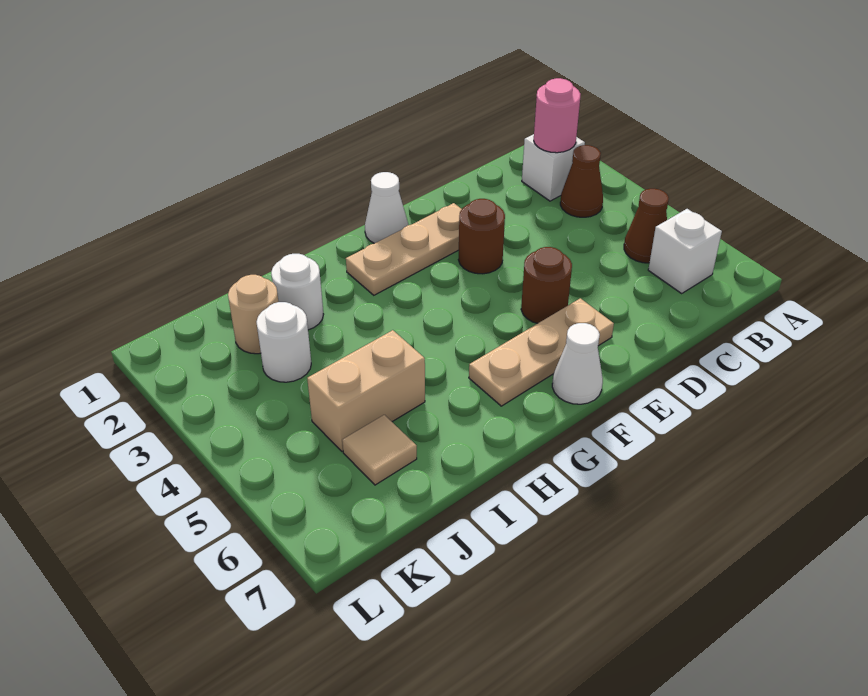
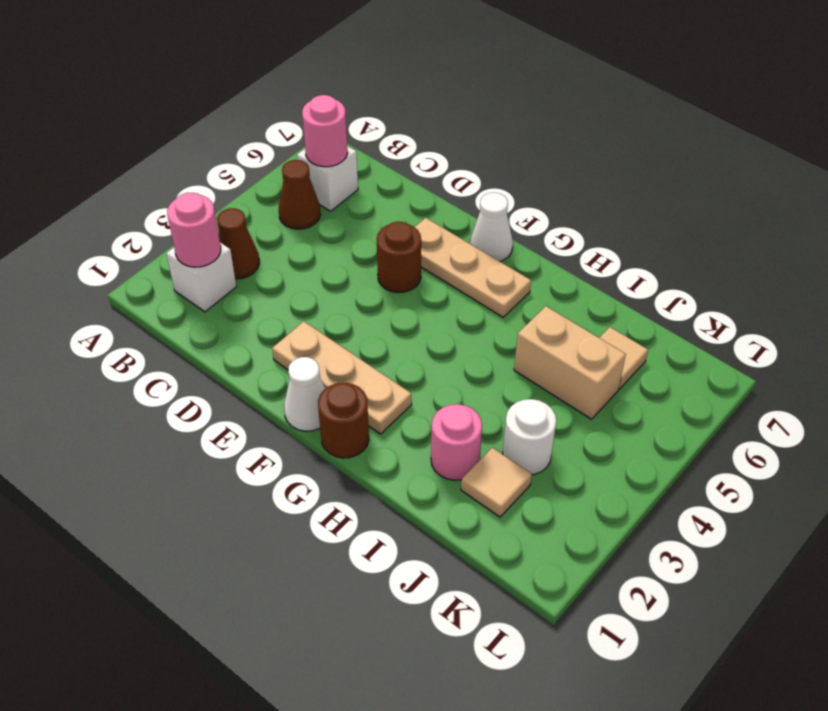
none -> pink 1x1 round brick [302,95,348,167]
brown 1x1 round brick [458,199,505,274] -> brown 1x1 round brick moved to [318,383,369,458]
white 1x1 round brick [271,254,324,330] -> pink 1x1 round brick [431,404,482,480]
tan 1x1 round brick [228,275,279,354] -> tan 1x1 tile [461,448,532,517]

